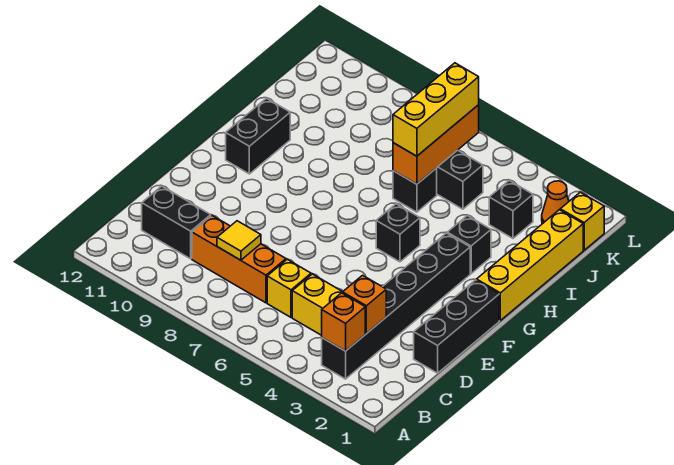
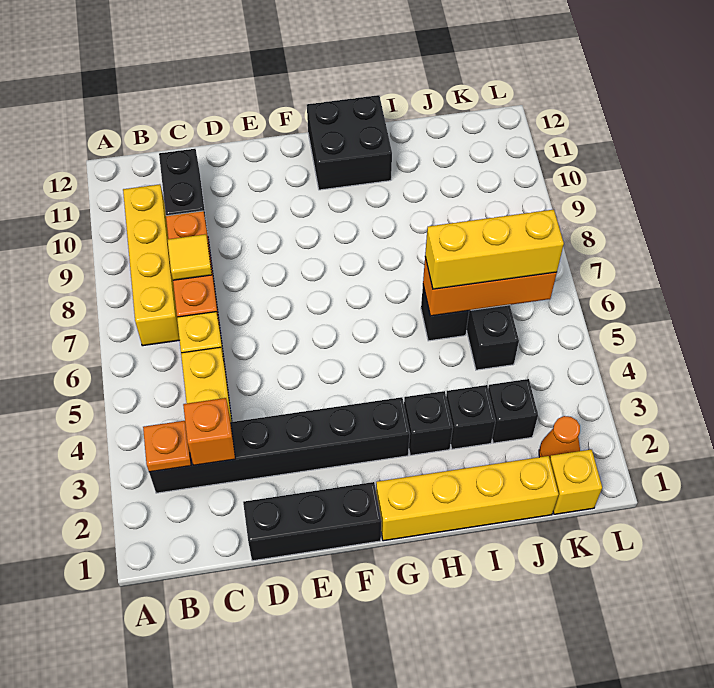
orange 1x1 brick [322,293,365,351] -> orange 1x1 plate [143,421,191,472]
none -> yellow 1x4 brick [123,184,179,346]
black 1x1 brick [376,204,420,262] -> black 1x1 brick moved to [446,385,496,449]
black 1x2 brick [226,98,290,174] -> black 2x2 brick [307,95,392,190]

